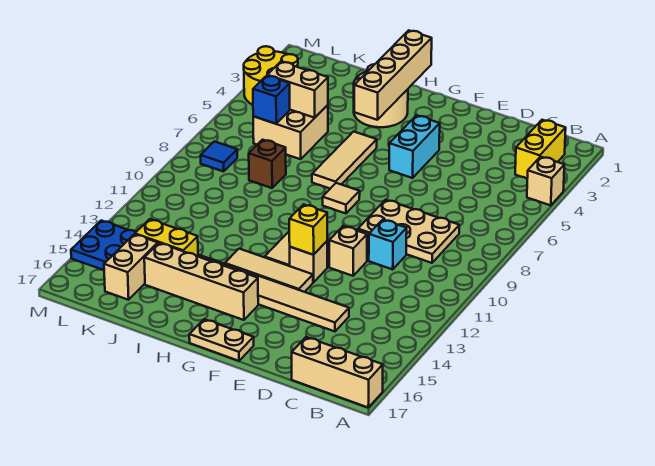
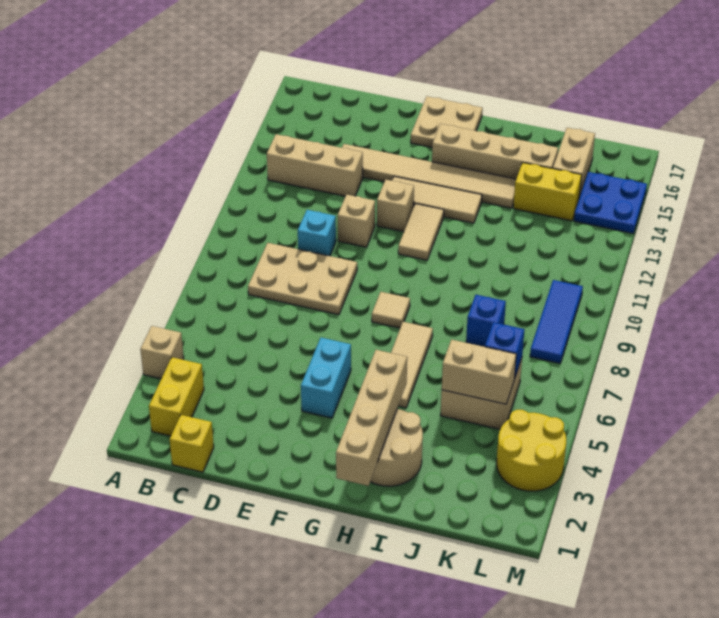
tan 1x3 brick [292,337,383,407] -> tan 1x3 brick moved to [267,134,363,196]
yellow 1x1 brick [289,204,327,255] -> yellow 1x1 brick moved to [170,415,214,472]
tan 1x2 plate [189,319,254,361] -> tan 2x2 plate [411,96,483,147]
brown 1x1 brick [249,140,286,188] -> blue 1x1 brick [466,295,506,347]
blue 1x1 tile [201,141,237,171] -> blue 1x3 tile [530,280,583,363]

